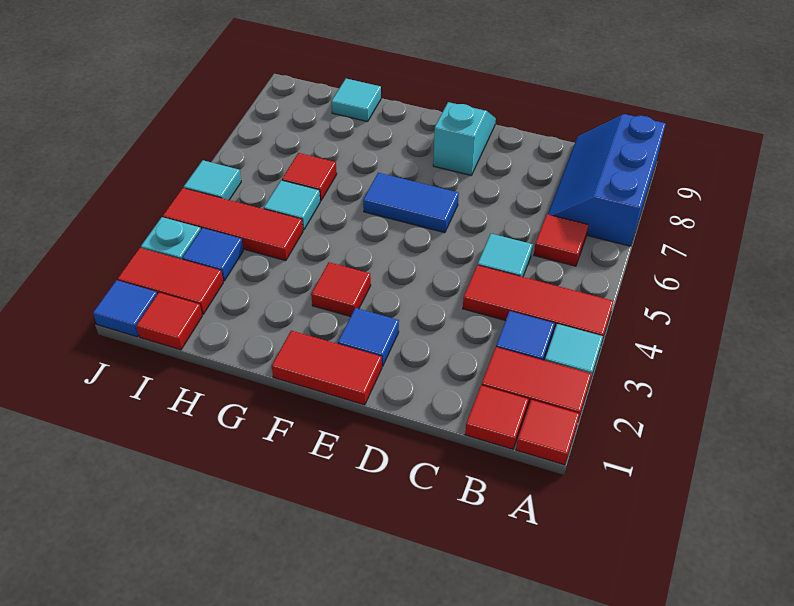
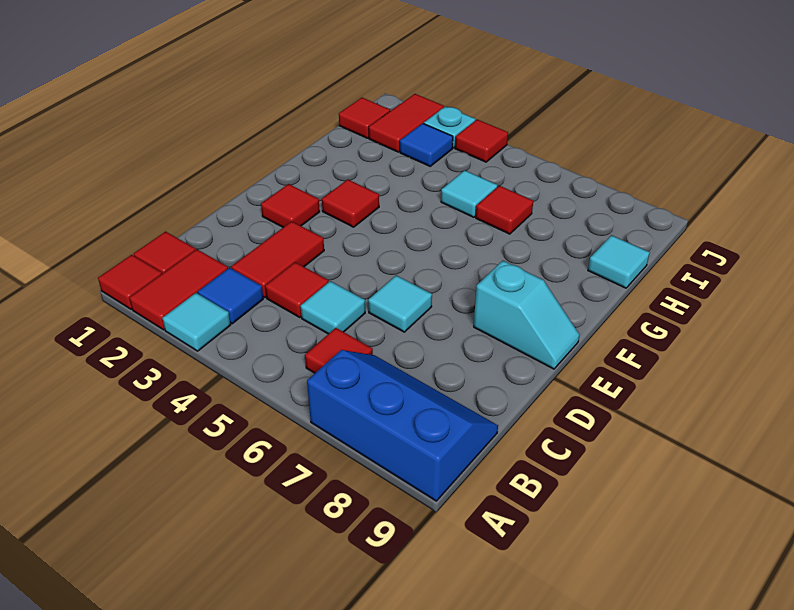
red 1x3 tile [463,265,614,341] -> red 1x1 tile [265,262,329,318]
red 1x2 tile [272,331,382,405] -> red 1x2 tile moved to [231,221,324,298]
blue 1x1 tile [338,308,399,366] -> red 1x1 tile [261,184,320,227]
blue 1x2 tile [363,173,459,233] -> none
red 1x3 tile [163,188,303,261] -> red 1x1 tile [455,120,508,162]
blue 1x1 tile [93,280,157,337] -> none
cyan 1x1 tile [184,160,241,200] -> cyan 1x1 tile moved to [368,275,432,332]

